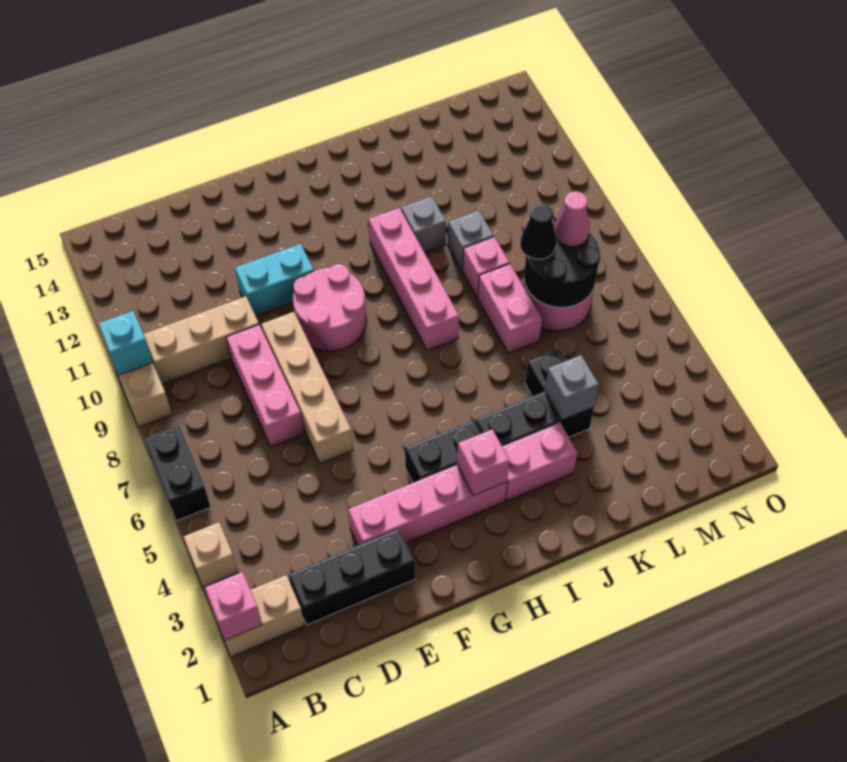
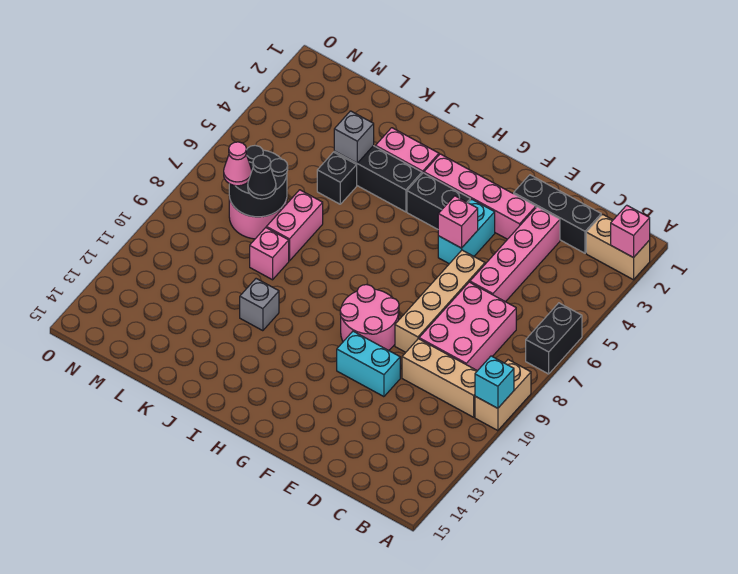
tan 1x1 brick [184,522,238,587] -> none
pink 1x3 brick [226,325,304,447] -> pink 2x3 brick [419,282,516,371]
none -> cyan 1x2 brick [438,199,495,264]
pink 1x1 brick [457,429,509,496] -> pink 1x1 brick moved to [438,196,478,248]
pink 1x4 brick [369,208,459,351] -> pink 1x4 brick moved to [470,207,560,302]
grey 1x1 brick [448,210,494,271] -> none

